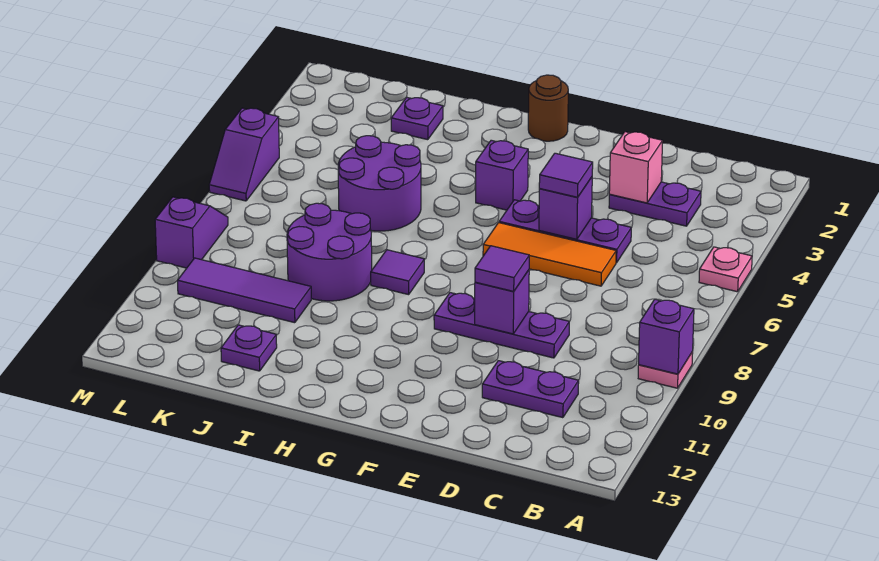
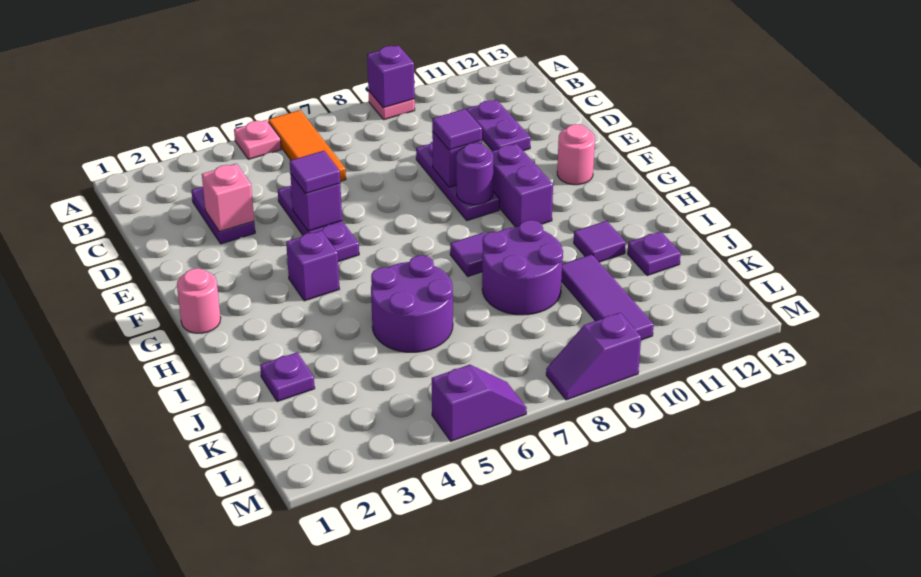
orange 1x3 tile [483,223,616,286] -> orange 1x3 tile moved to [268,110,346,181]
none -> purple 1x1 round brick [456,143,493,205]
none -> purple 1x2 brick [492,144,553,227]
none -> pink 1x1 round brick [557,124,595,185]
brown 1x1 round brick [528,75,568,141] -> pink 1x1 round brick [177,268,221,333]
none -> purple 1x1 tile [574,221,626,262]

